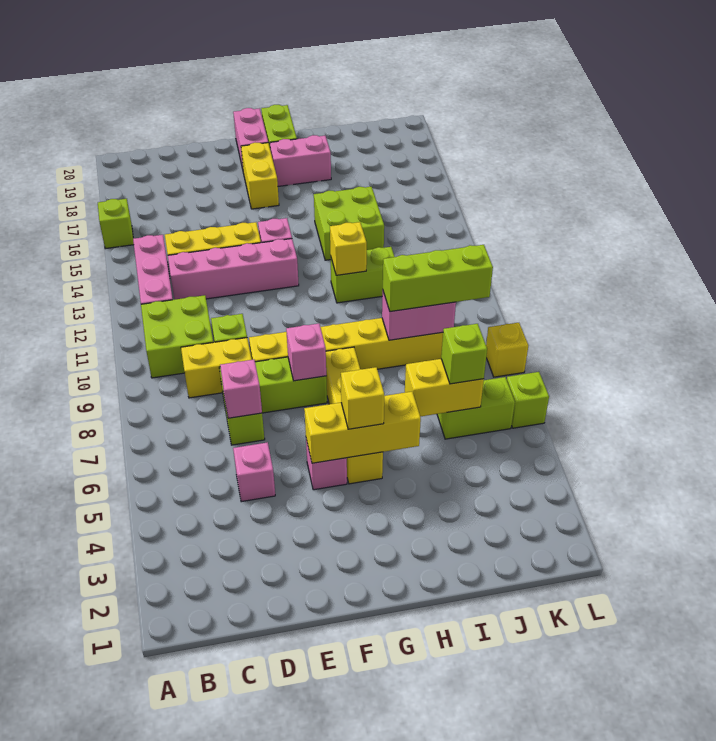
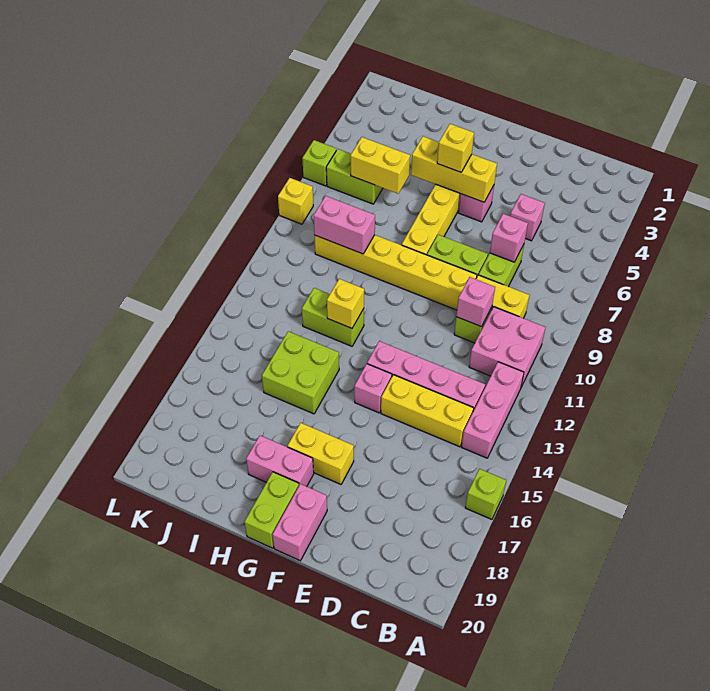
lime 2x2 brick [141,295,213,378] -> pink 2x2 brick [469,307,546,387]
pink 1x1 brick [286,324,326,381] -> pink 1x1 brick moved to [456,277,495,327]
yellow 1x2 brick [241,143,279,209] -> yellow 1x2 brick turned to [288,423,354,484]
lime 1x3 brick [383,245,493,312] -> none
lime 1x1 brick [441,324,487,384] -> none

